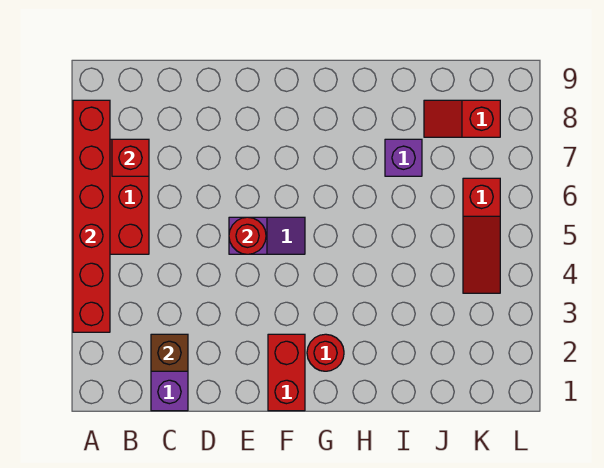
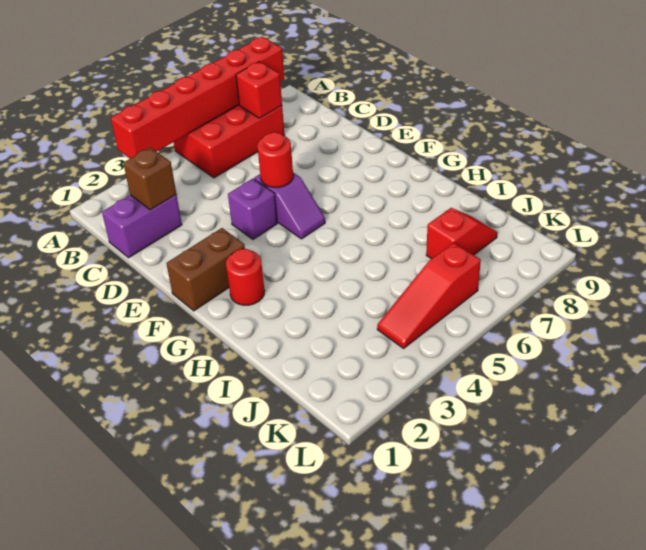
red 1x2 brick [268,334,305,411] -> brown 1x2 brick [166,228,245,311]
purple 1x1 brick [385,139,422,176] -> purple 1x1 brick moved to [228,179,277,239]
red 1x2 slope [424,100,500,137] -> red 1x2 slope turned to [426,208,497,259]

